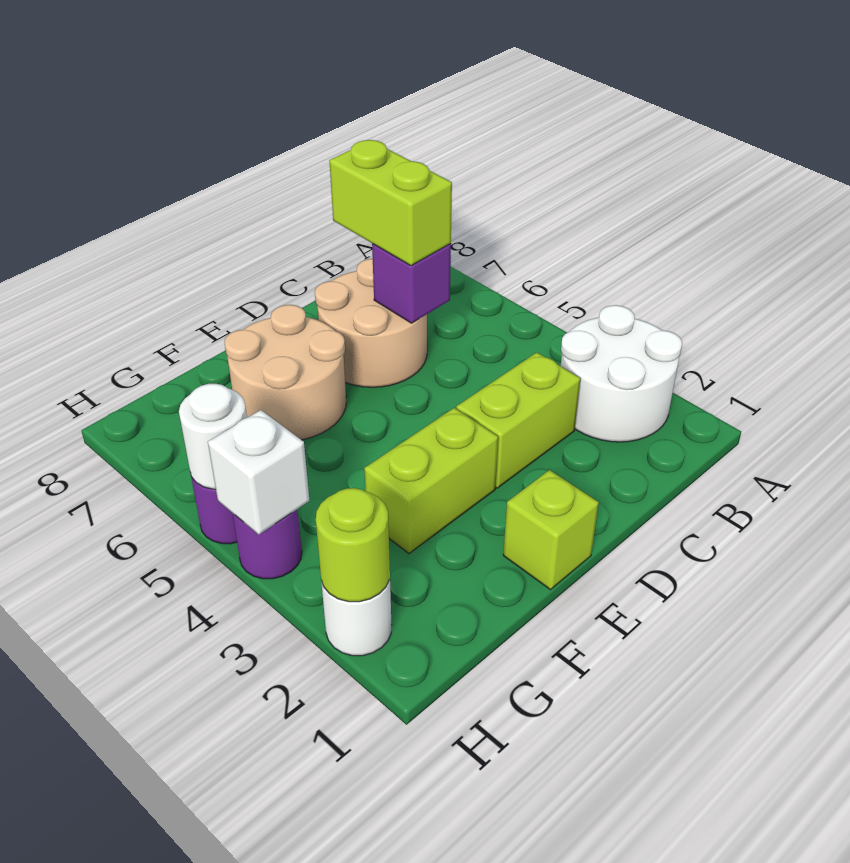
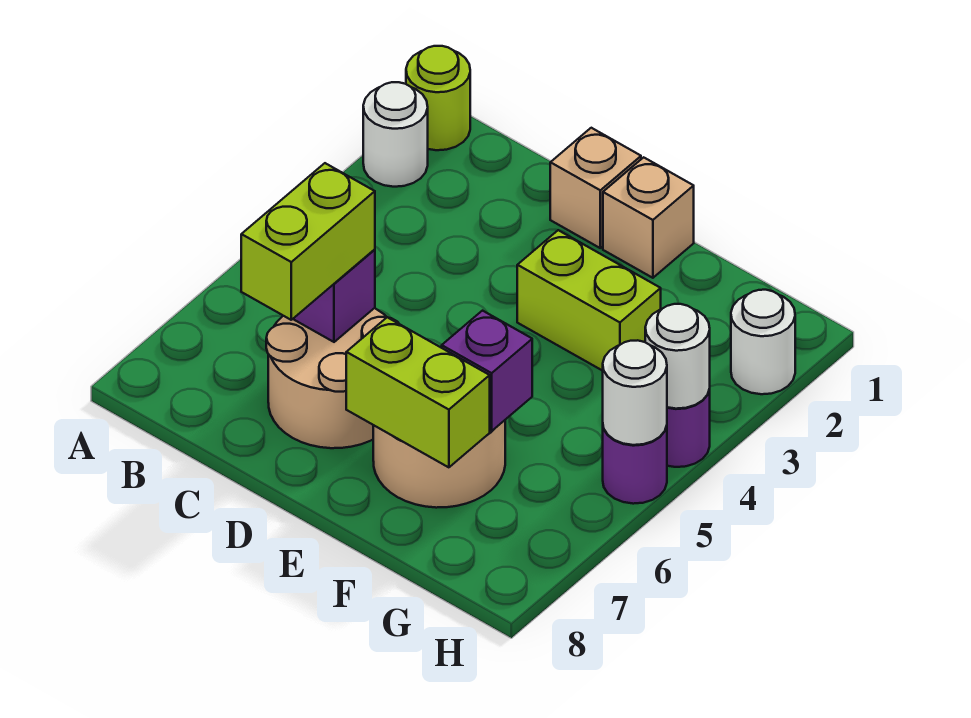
white 2x2 round brick [561,305,682,442] -> white 1x1 round brick [363,82,428,187]
lime 1x2 brick [456,352,581,488] -> lime 1x2 brick moved to [346,317,490,467]
none -> tan 1x1 brick [550,128,641,248]
lime 1x1 brick [503,470,599,590] -> tan 1x1 brick [603,157,694,278]
none -> purple 1x1 brick [442,311,532,431]
lime 1x1 round brick [316,488,390,602] -> lime 1x1 round brick moved to [406,46,470,150]
white 1x1 brick [208,410,310,534] -> white 1x1 round brick [645,304,710,409]

